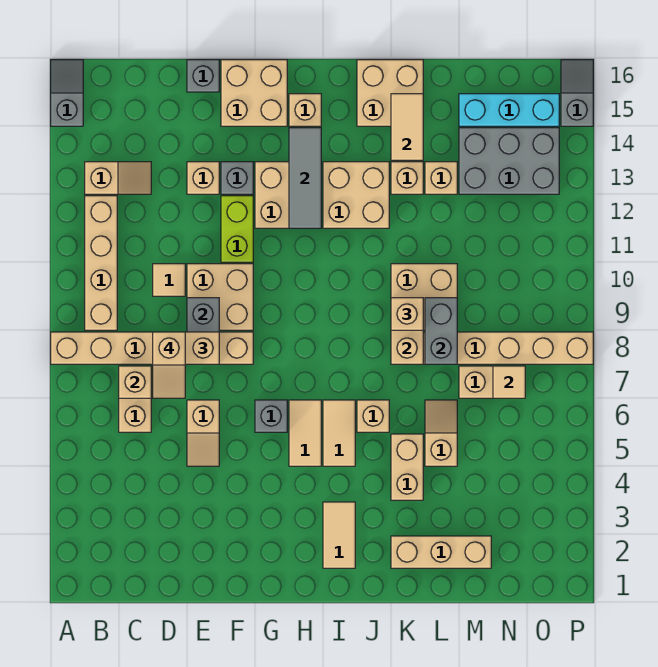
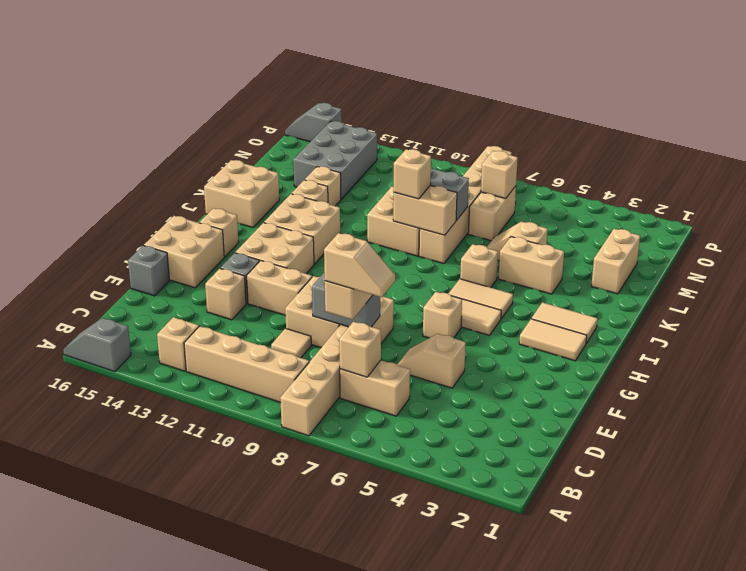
tan 1x2 slope [187,400,219,466] -> tan 1x2 slope turned to [397,334,466,388]
lime 1x2 brick [221,196,253,262] -> tan 1x2 brick [247,260,312,315]
grey 1x1 brick [255,400,287,432] -> tan 1x1 brick [423,292,462,338]
grey 1x3 tile [289,128,321,228] -> none
tan 1x3 brick [391,536,491,568] -> tan 1x2 brick [591,229,640,294]
tan 1x2 tile [391,94,423,160] -> tan 1x2 tile moved to [519,319,587,361]
cyan 1x3 brick [459,94,559,126] -> none
tan 1x1 tile [493,366,525,398] -> tan 1x1 brick [481,151,518,199]

